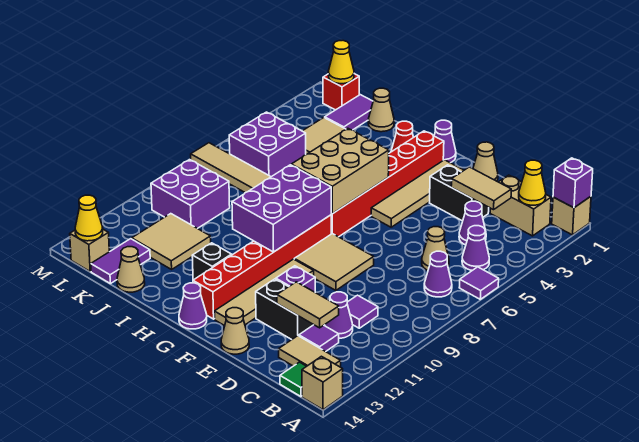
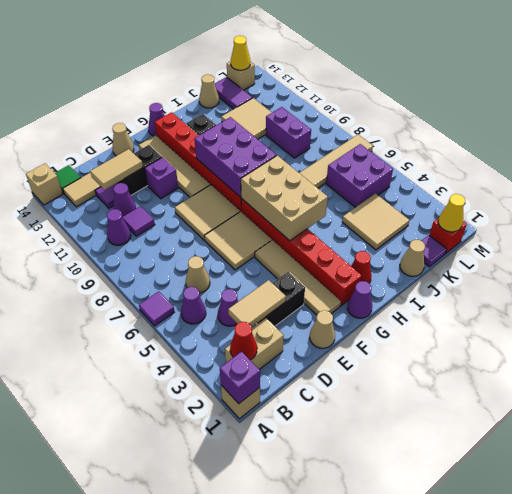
yellow 1x1 cone [519,160,546,205] -> red 1x1 cone [230,322,257,360]
purple 1x1 cone [424,251,452,297] -> purple 1x1 cone moved to [107,209,131,245]
none -> tan 2x2 tile [204,212,272,270]
purple 1x2 tile [325,95,373,130] -> purple 1x1 tile [422,235,446,267]
purple 2x2 brick [151,160,230,229] -> purple 1x2 brick [266,107,311,158]

